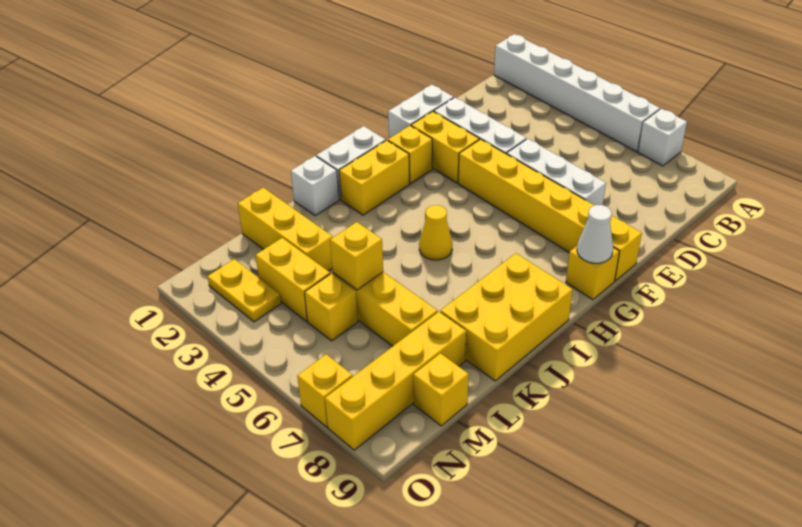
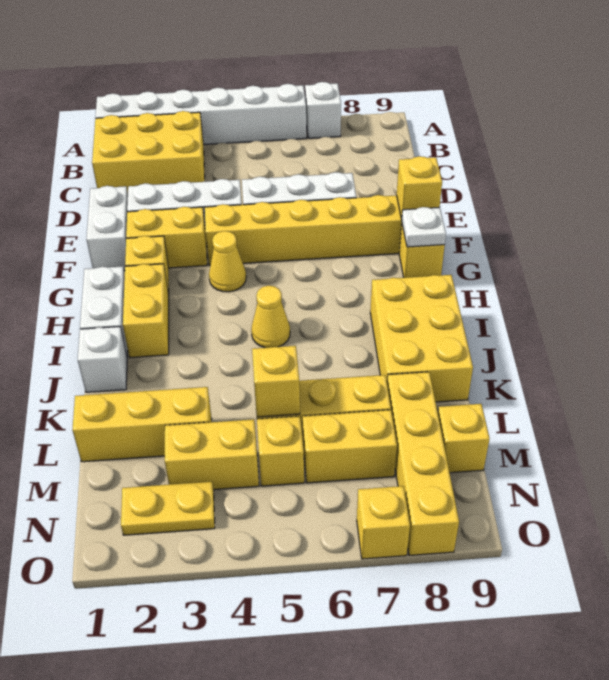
none -> yellow 2x3 brick [92,111,205,193]
none -> yellow 1x1 brick [397,156,442,219]
none -> yellow 1x1 cone [209,231,246,292]
white 1x1 cone [577,205,613,263] -> white 1x1 plate [402,207,446,247]
none -> yellow 1x2 brick [303,410,397,483]

